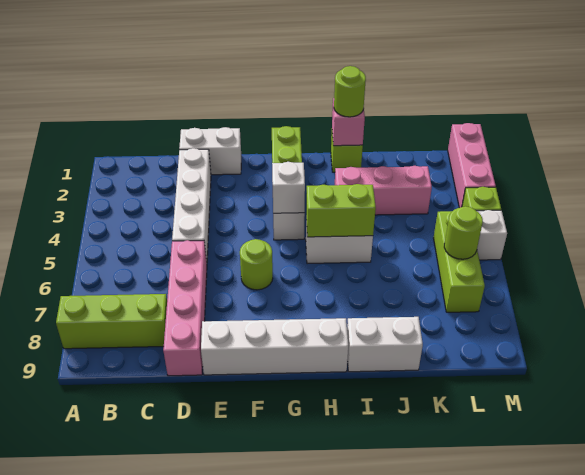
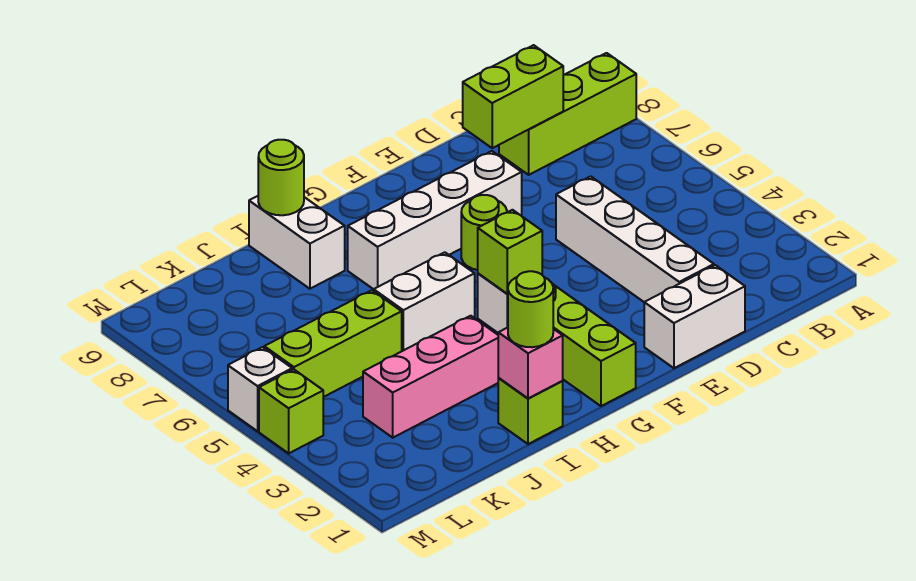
pink 1x4 brick [163,240,207,376] -> none
white 1x4 brick [201,318,348,375] -> white 1x4 brick moved to [348,151,522,289]
white 1x1 brick [272,162,305,214] -> lime 1x1 brick [478,210,542,294]
lime 1x2 brick [306,184,376,237] -> lime 1x2 brick moved to [463,45,563,148]
white 1x2 brick [347,317,423,372] -> white 1x2 brick turned to [249,196,345,289]
lime 1x3 brick [434,211,485,312] -> lime 1x3 brick turned to [264,290,402,397]
lime 1x1 round brick [444,206,483,259] -> lime 1x1 round brick moved to [258,140,304,215]
pink 1x3 brick [448,123,496,208] -> none

